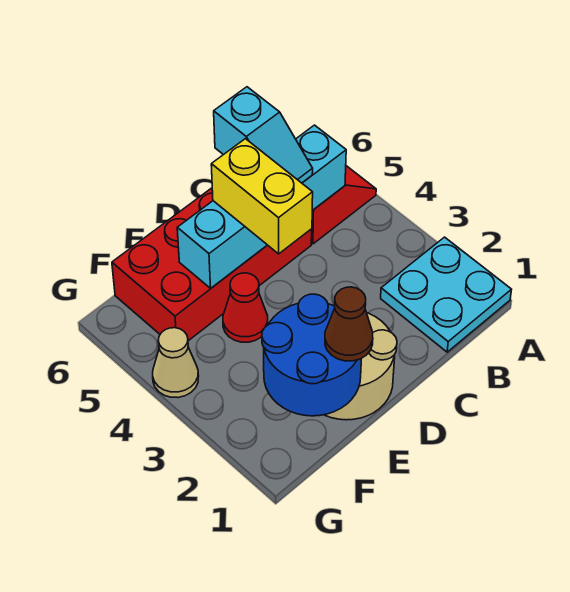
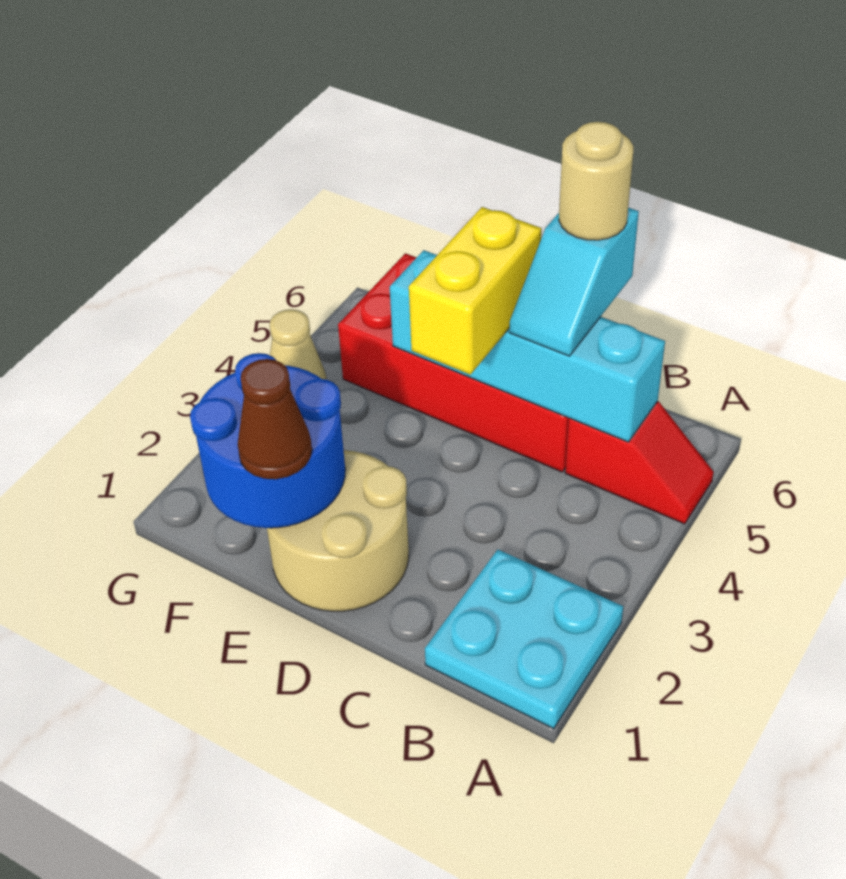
none -> tan 1x1 round brick [559,122,633,240]
red 1x1 cone [223,273,268,342] -> none

